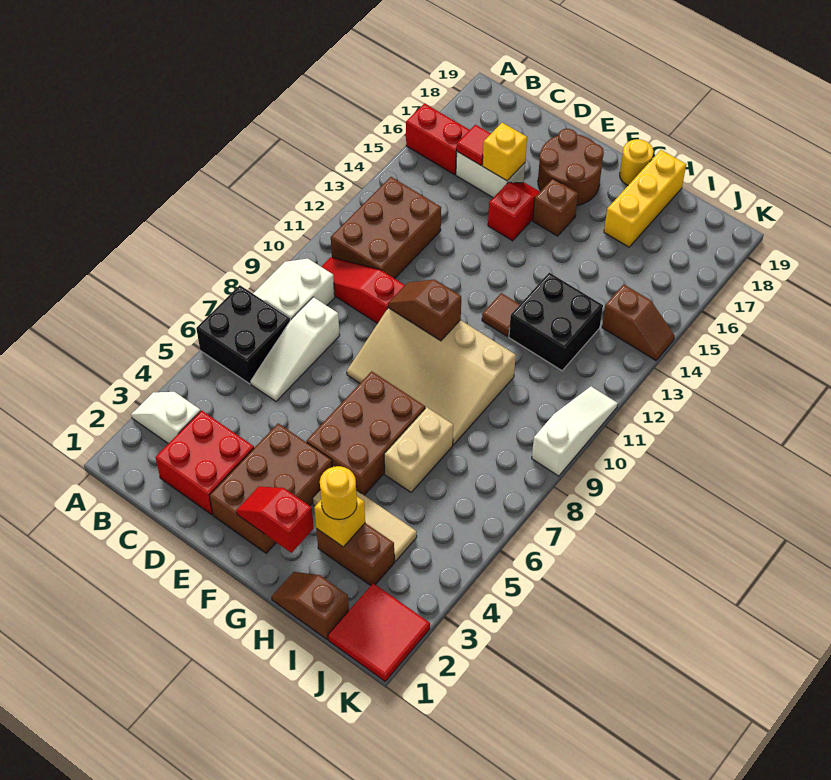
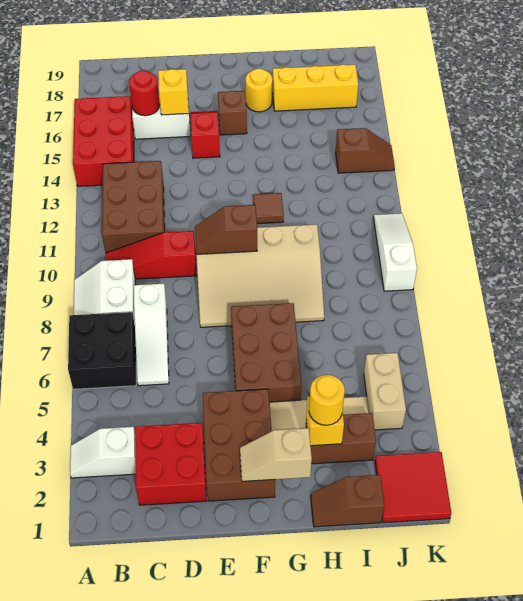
red 1x2 brick [406,104,469,175] -> red 2x3 brick [73,96,134,186]
red 1x1 tile [457,125,491,165] -> red 1x1 round brick [129,71,160,116]
brown 2x2 round brick [538,129,604,205] -> none
red 1x2 slope [236,487,314,553] -> tan 1x2 slope [240,428,312,481]
yellow 1x1 round brick [620,139,654,185] -> yellow 1x1 round brick moved to [246,69,272,112]
tan 1x2 brick [384,407,453,492] -> tan 1x2 brick moved to [364,353,406,430]
black 2x2 brick [509,273,603,371] -> none
yellow 1x3 brick [604,150,686,247] -> yellow 1x3 brick turned to [273,65,358,111]

